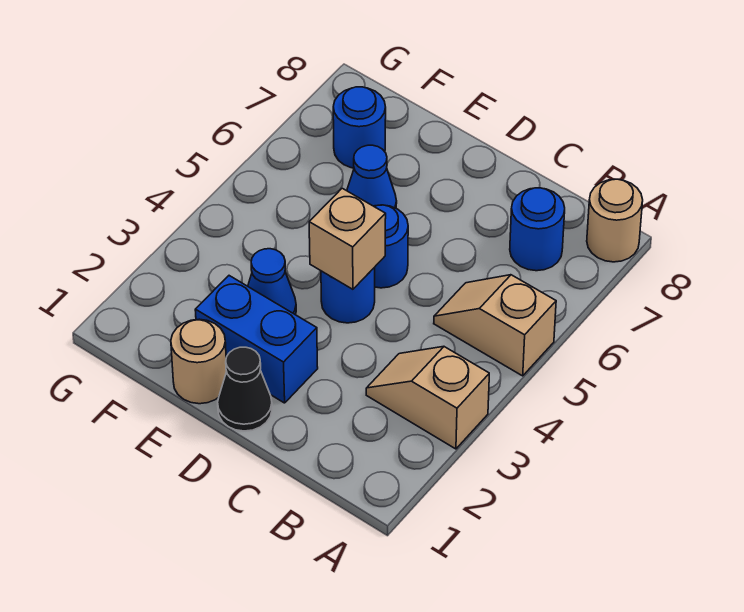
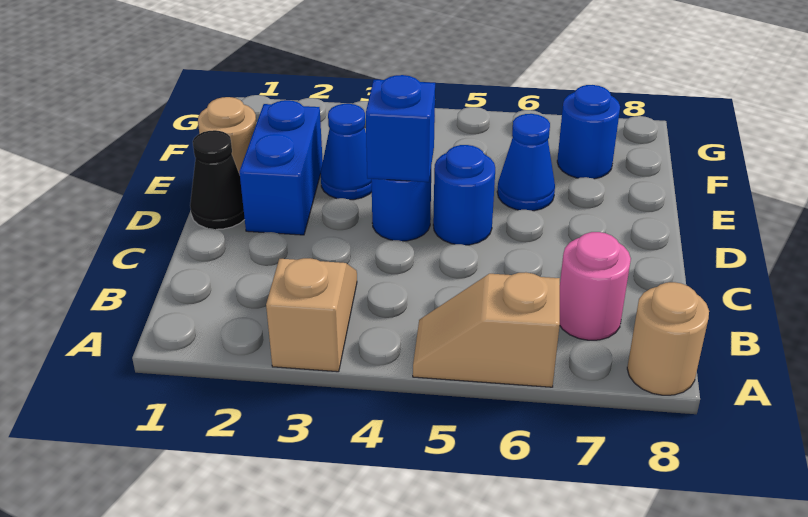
tan 1x2 slope [434,275,556,376] -> tan 1x2 slope turned to [413,272,560,387]
blue 1x1 round brick [510,188,565,271] -> pink 1x1 round brick [560,232,631,340]
tan 1x1 brick [309,188,386,289] -> blue 1x1 brick [366,75,435,182]

